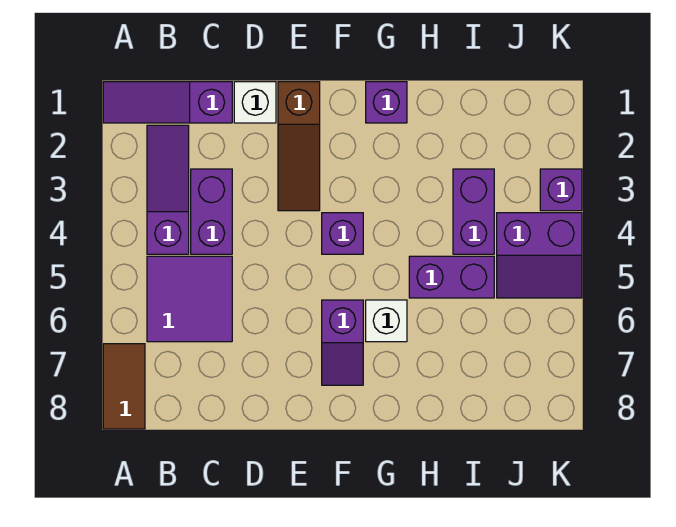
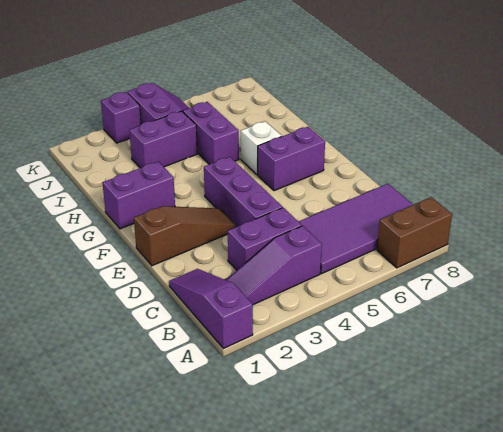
purple 1x3 slope [103,82,232,123] -> purple 1x3 slope turned to [169,269,253,349]
brown 1x2 tile [103,344,145,429] -> brown 1x2 brick [377,197,452,268]
purple 2x2 tile [147,256,232,342] -> purple 2x4 tile [298,184,413,273]
white 1x1 brick [234,82,276,123] -> none
purple 1x1 brick [322,213,363,254] -> purple 1x3 brick [204,157,283,227]
purple 1x2 slope [322,300,363,385] -> purple 1x2 brick [258,127,325,191]
purple 1x1 brick [366,82,407,123] -> purple 1x2 brick [102,162,175,229]

